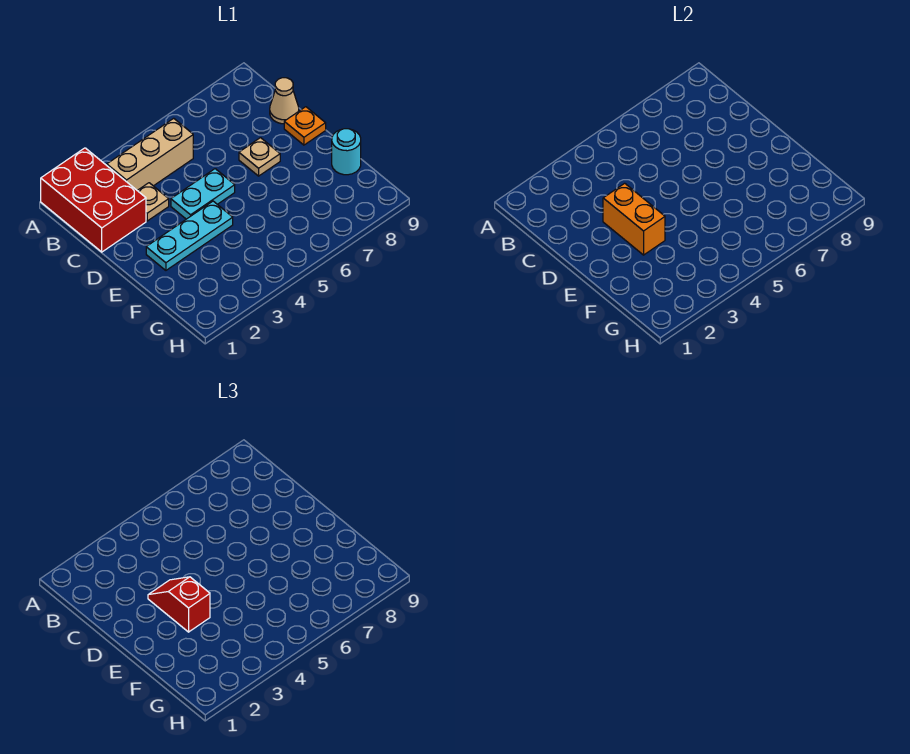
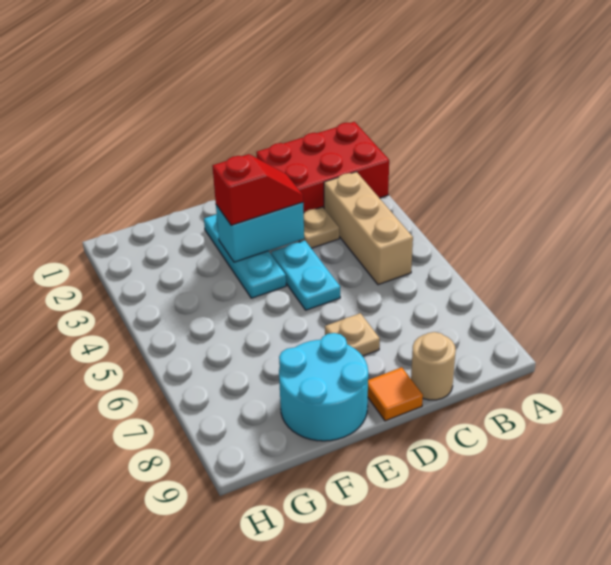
tan 1x1 cone [270,78,299,124] -> tan 1x1 round brick [411,332,456,400]
orange 1x2 brick [603,183,665,255] -> cyan 1x2 brick [216,202,304,262]
orange 1x1 plate [284,107,326,145] -> orange 1x1 tile [368,367,423,421]
cyan 1x1 round brick [332,129,361,175] -> cyan 2x2 round brick [279,333,368,441]

